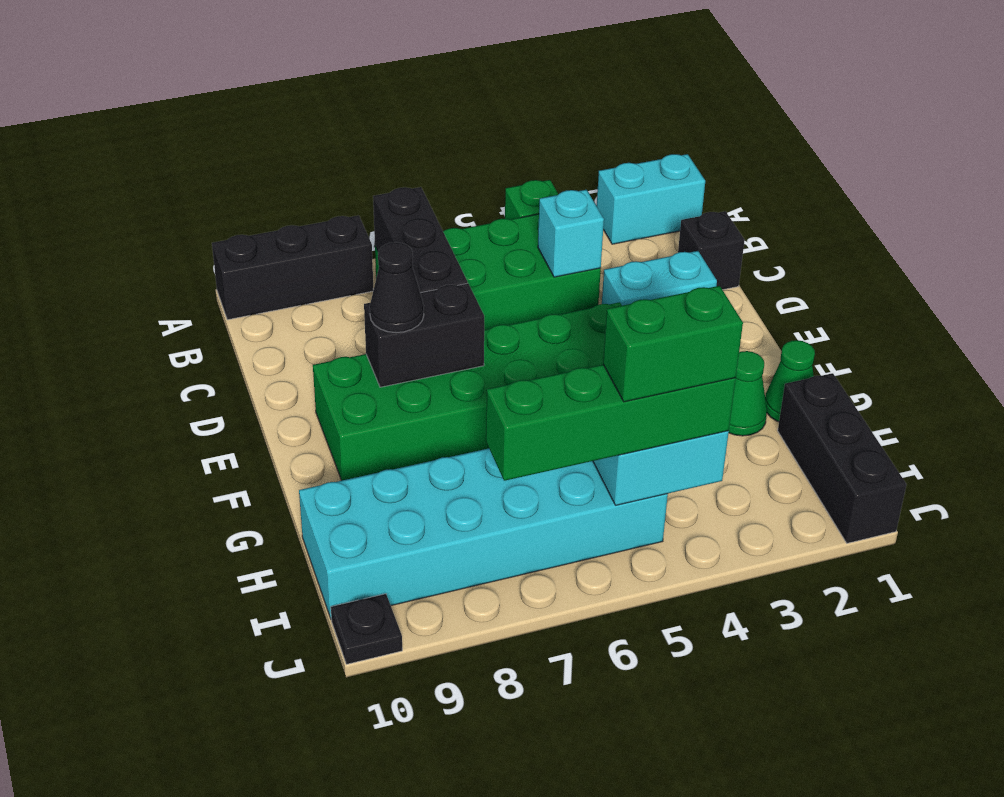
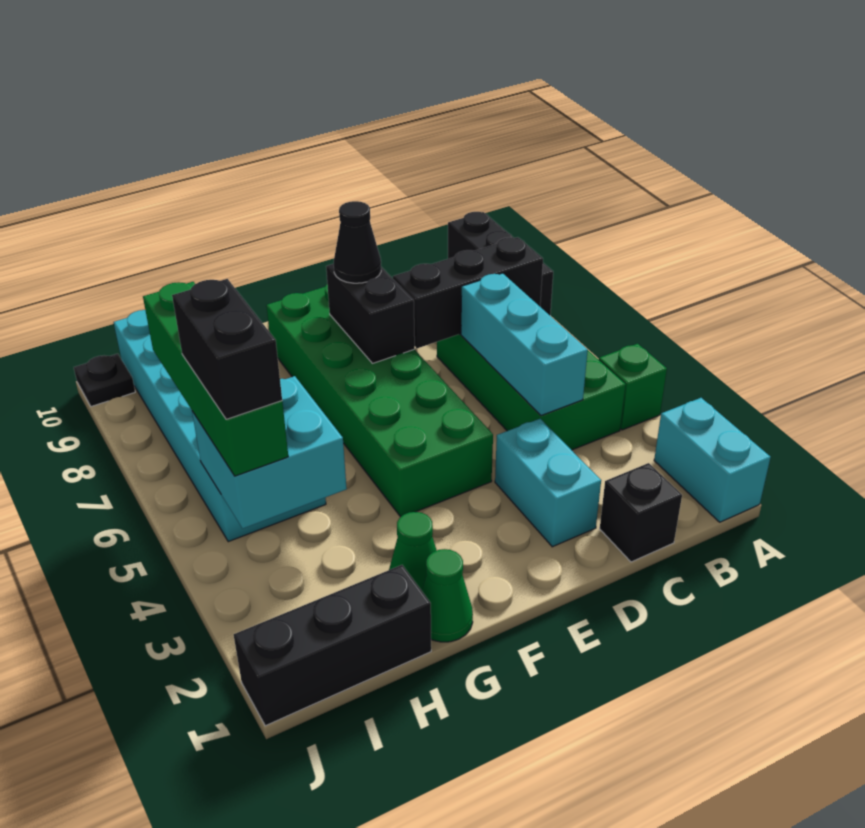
cyan 1x1 brick [538,190,604,277] -> cyan 1x3 brick [461,273,588,416]
green 1x2 brick [603,286,743,402] -> black 1x2 brick [172,279,282,419]

